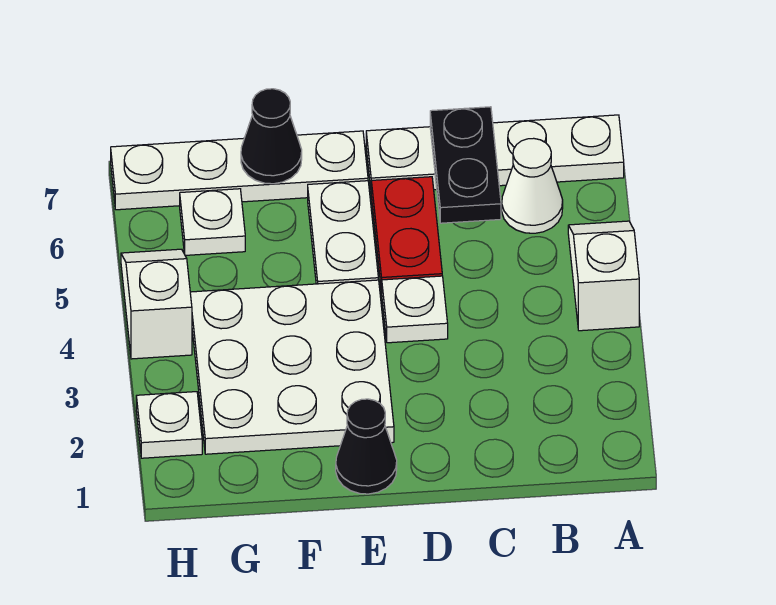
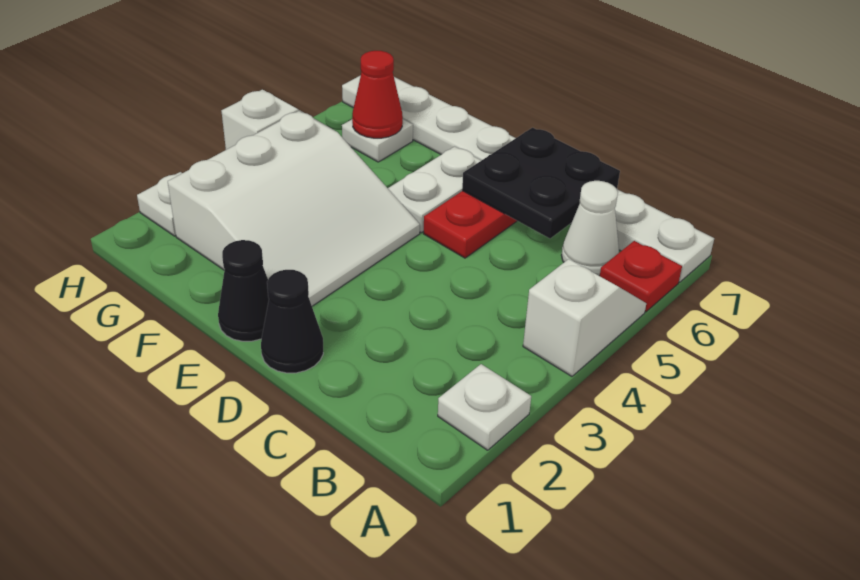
none -> red 1x1 plate [600,241,682,312]
black 1x2 plate [430,107,501,223] -> black 2x2 plate [462,128,620,238]
white 1x1 plate [382,276,448,343] -> white 1x1 plate moved to [438,364,531,450]
white 3x3 plate [190,280,394,454] -> white 3x3 slope [168,111,420,306]
black 1x1 cone [241,89,302,184] -> black 1x1 cone moved to [261,270,323,373]
none -> red 1x1 cone [352,51,403,138]

